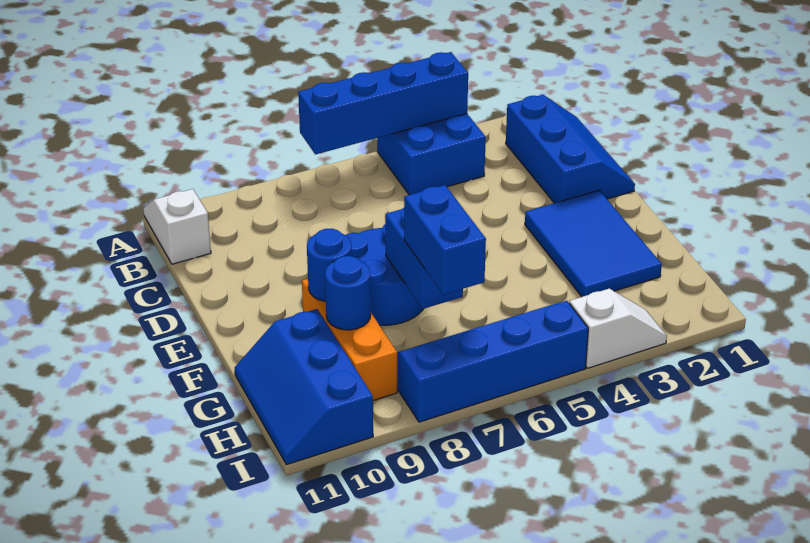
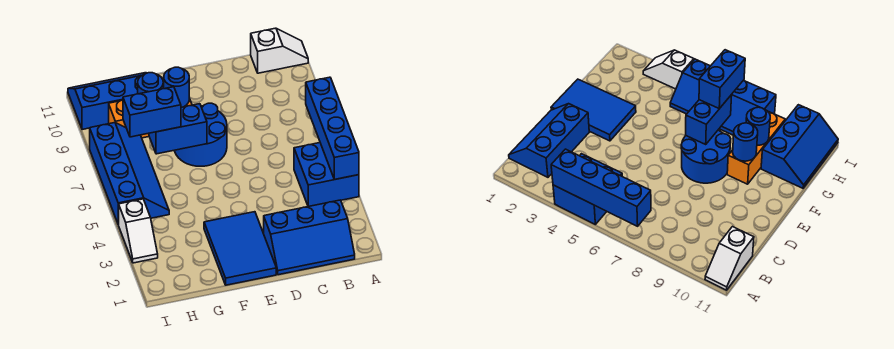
blue 2x3 tile [525,190,662,297] -> blue 2x3 tile turned to [204,212,276,285]

